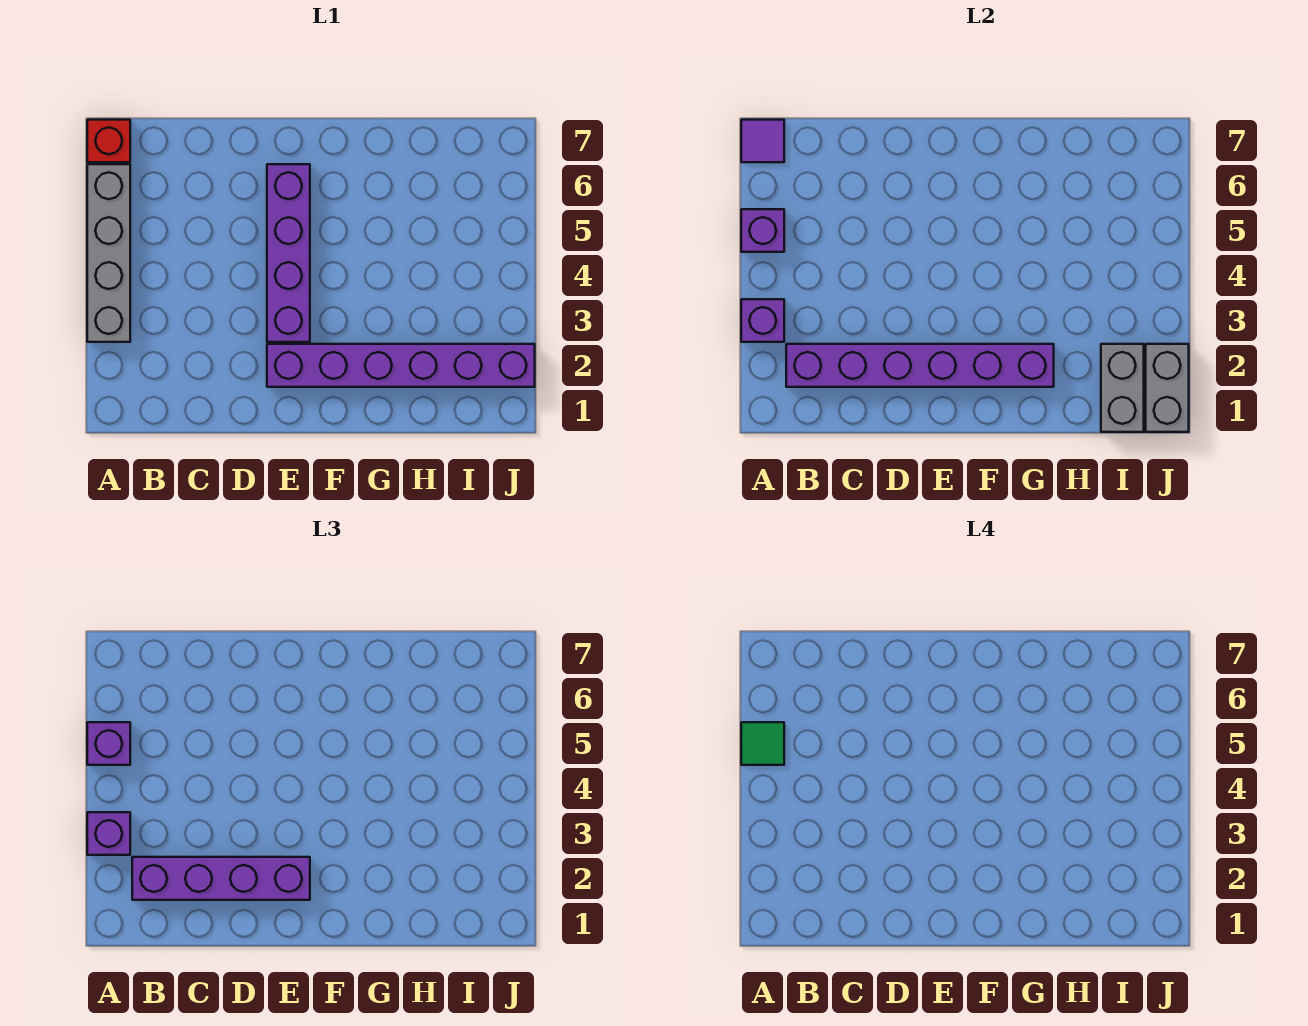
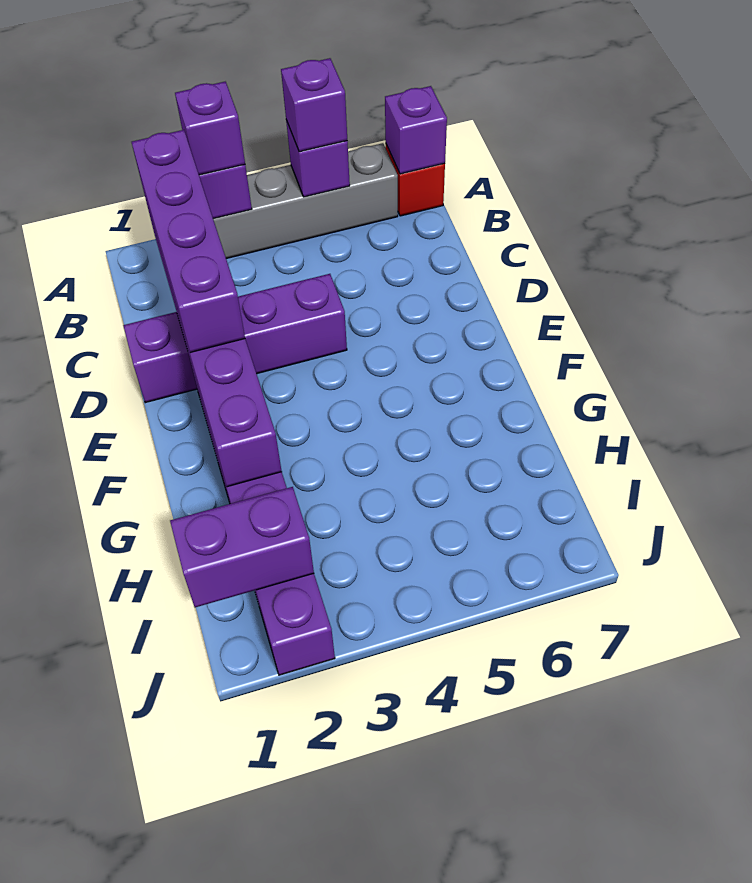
green 1x1 tile [741,722,784,765] -> none
purple 1x1 tile [741,120,784,162] -> purple 1x1 brick [385,86,447,174]
purple 1x4 brick [267,164,310,342] -> purple 1x4 brick moved to [123,274,347,403]
grey 1x2 brick [1101,344,1144,432] -> purple 1x2 brick [170,487,314,608]
grey 1x2 brick [1146,344,1189,432] -> none

